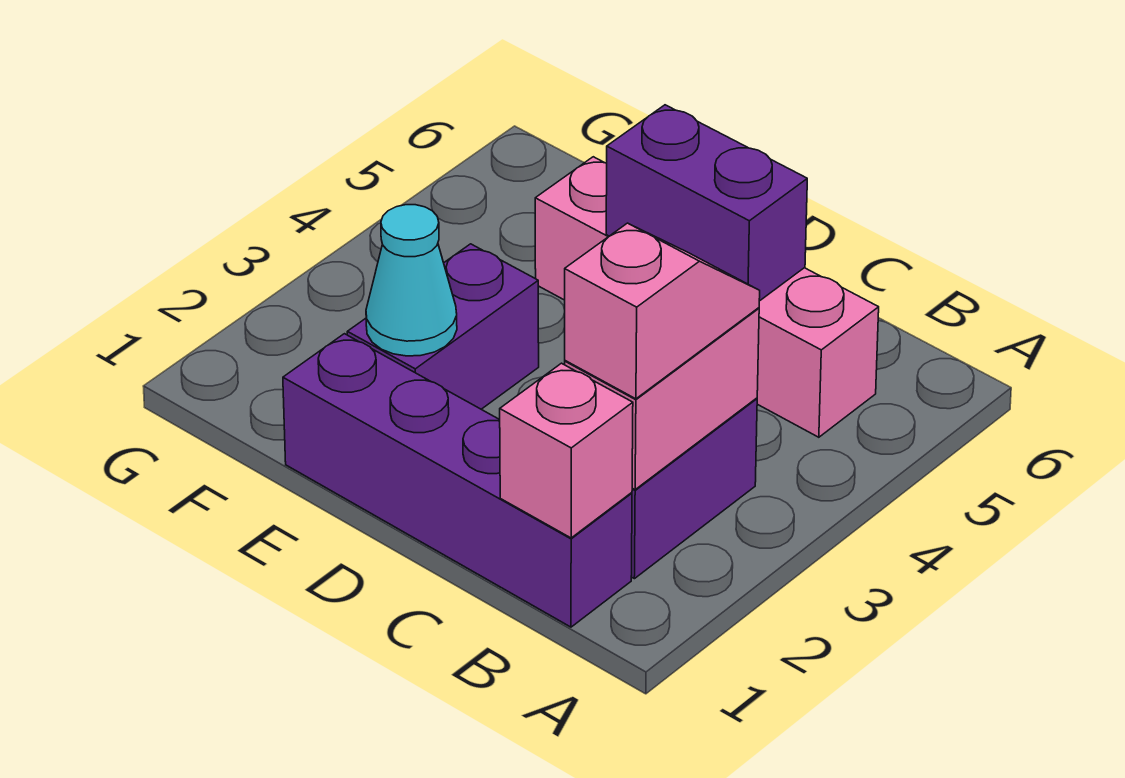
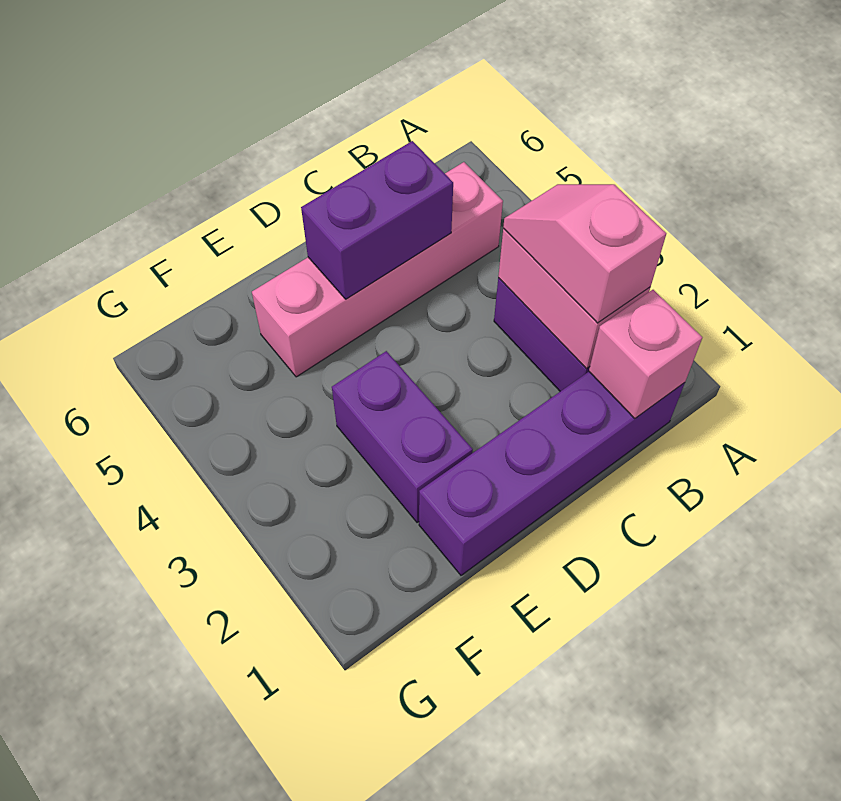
cyan 1x1 cone [366,205,457,356] -> none

